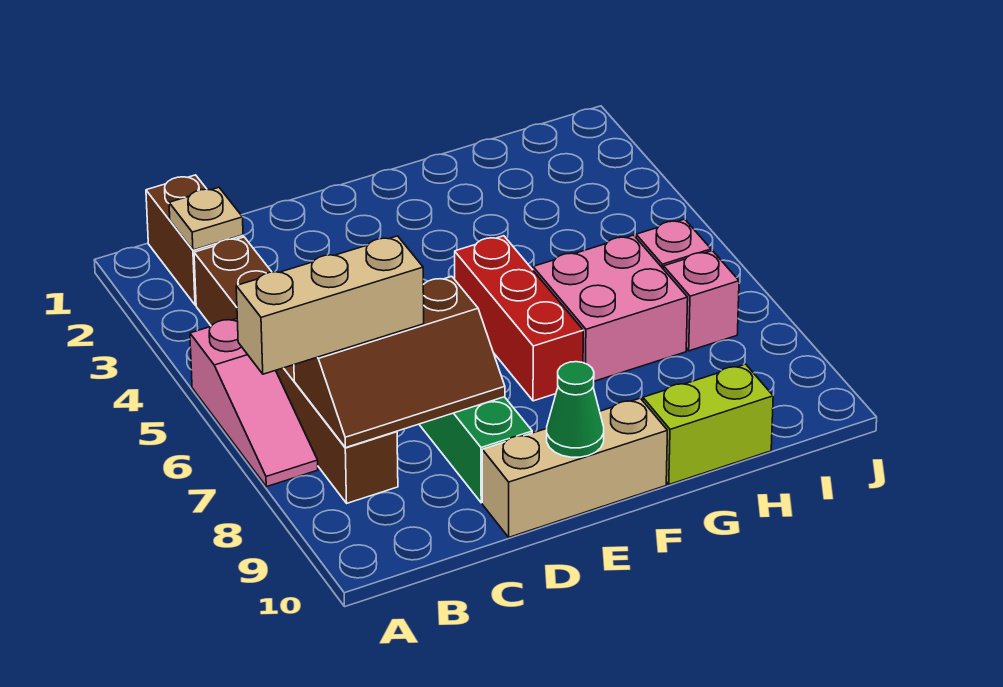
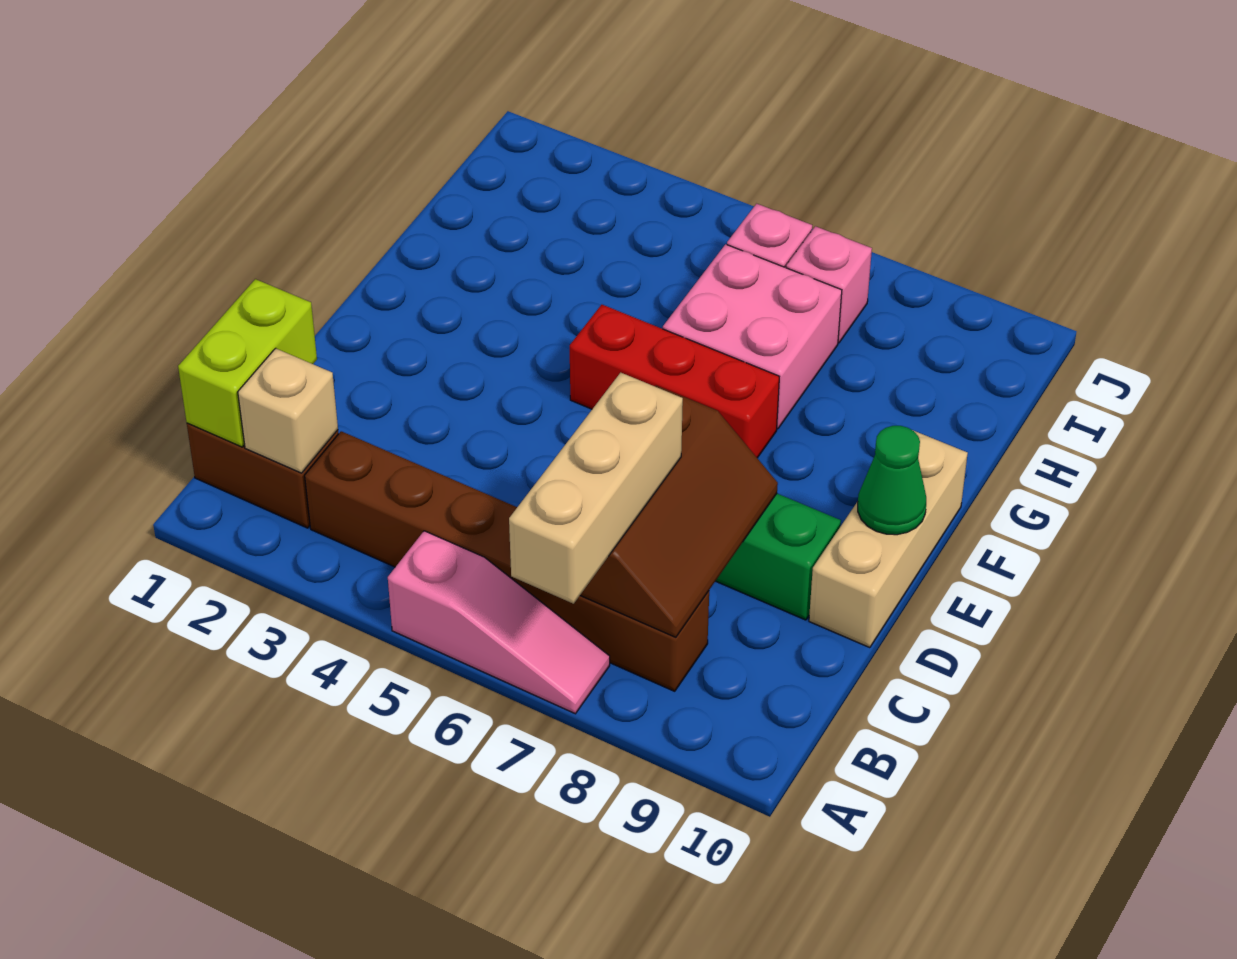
tan 1x1 plate [169,187,243,250] -> tan 1x1 brick [238,348,338,473]
lime 1x2 brick [643,364,773,485] -> lime 1x2 brick moved to [178,279,317,447]

